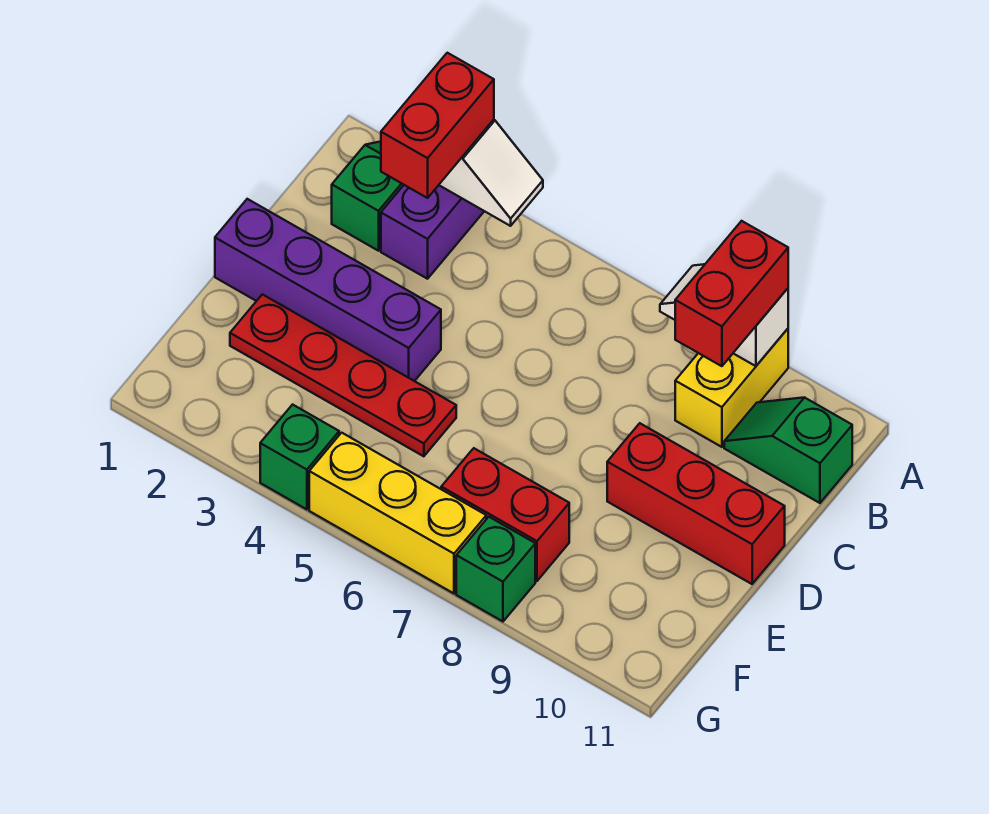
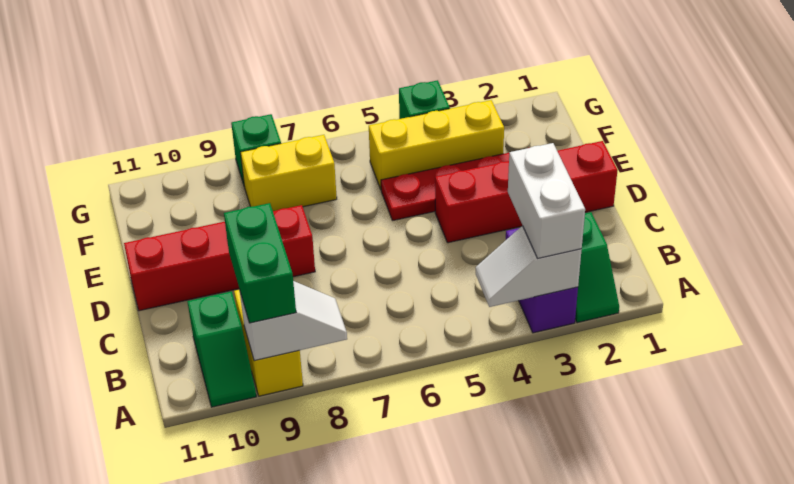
red 1x2 brick [381,53,494,198] -> white 1x2 brick [508,143,585,258]
red 1x2 brick [675,221,788,366] -> green 1x2 brick [224,203,296,323]
green 1x2 slope [724,398,852,503] -> green 1x2 slope turned to [187,291,256,407]
purple 1x4 brick [215,199,441,381] -> red 1x4 brick [435,141,618,243]
red 1x3 brick [607,423,785,584] -> red 1x4 brick [124,205,315,311]
red 1x2 brick [441,448,569,581] -> yellow 1x2 brick [240,135,337,211]
yellow 1x3 brick [309,433,486,593] -> yellow 1x3 brick moved to [369,100,504,189]

